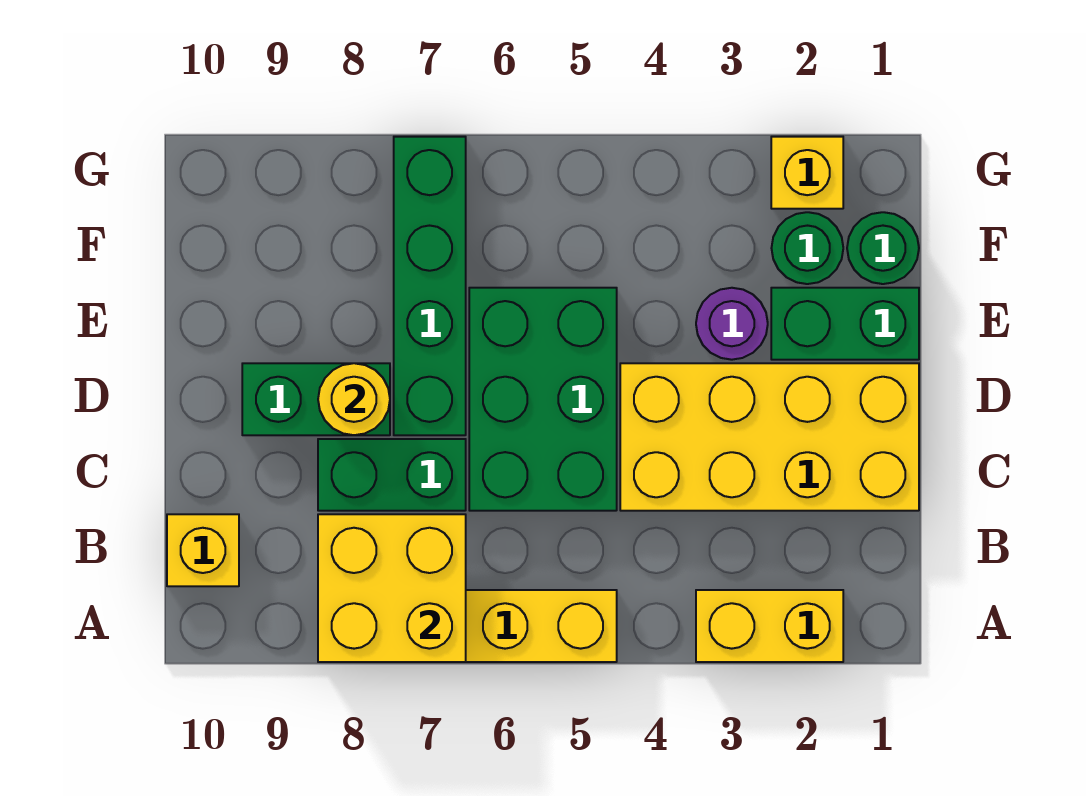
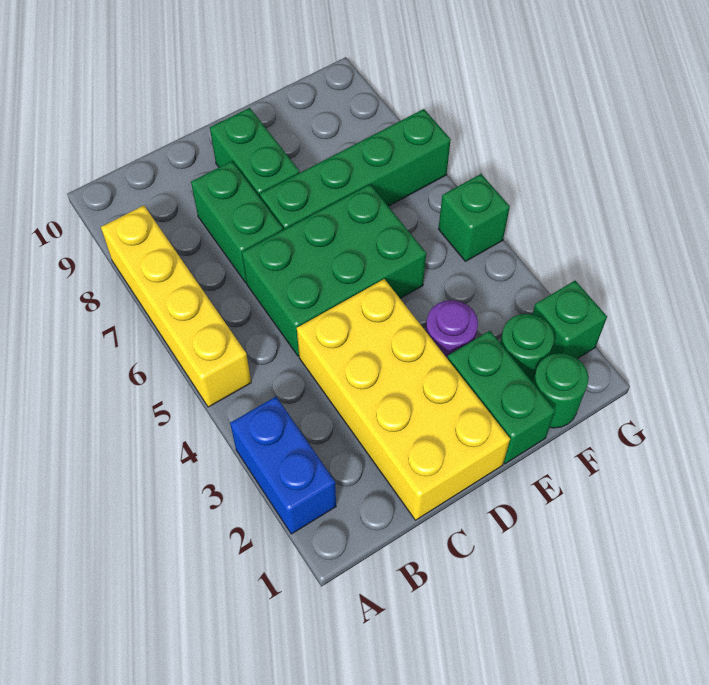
yellow 1x2 brick [696,590,843,662] -> blue 1x2 brick [230,397,336,534]
yellow 2x2 brick [318,514,466,662] -> none
yellow 1x1 brick [167,514,239,586] -> none
yellow 1x1 round brick [318,363,390,435] -> none
yellow 1x1 brick [771,137,843,209] -> green 1x1 brick [533,281,607,359]
none -> green 1x1 brick [438,174,510,261]

